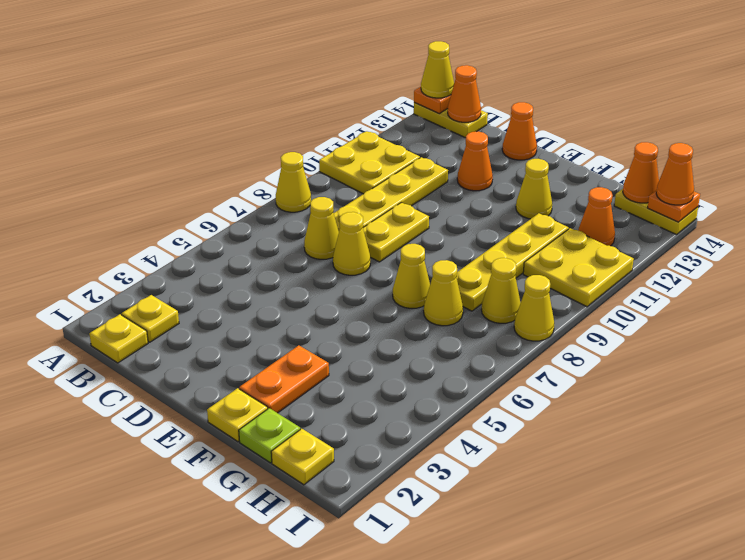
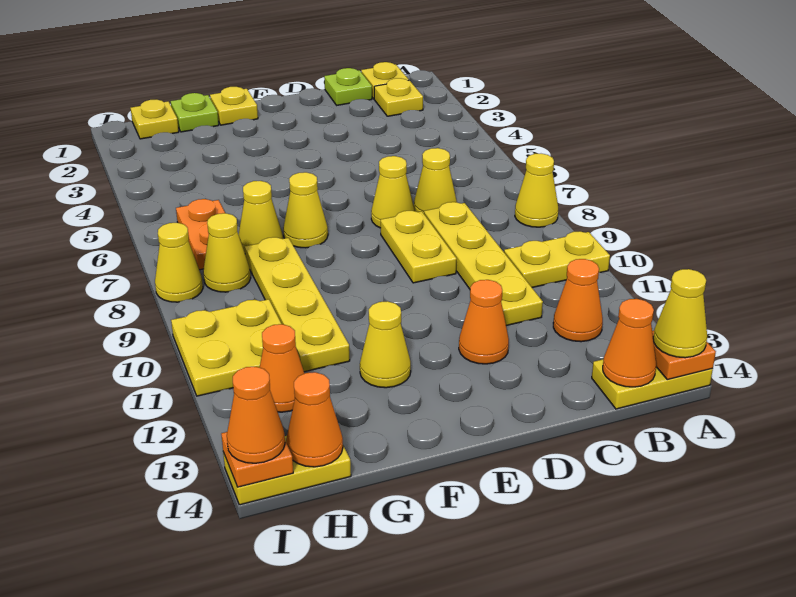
yellow 2x2 plate [319,131,420,194] -> yellow 1x2 plate [504,231,610,288]
none -> lime 1x1 plate [324,68,372,105]
orange 1x1 cone [502,102,537,160] -> orange 1x1 cone moved to [553,259,603,342]
orange 1x2 plate [239,345,329,413] -> orange 1x2 plate moved to [176,199,225,270]

